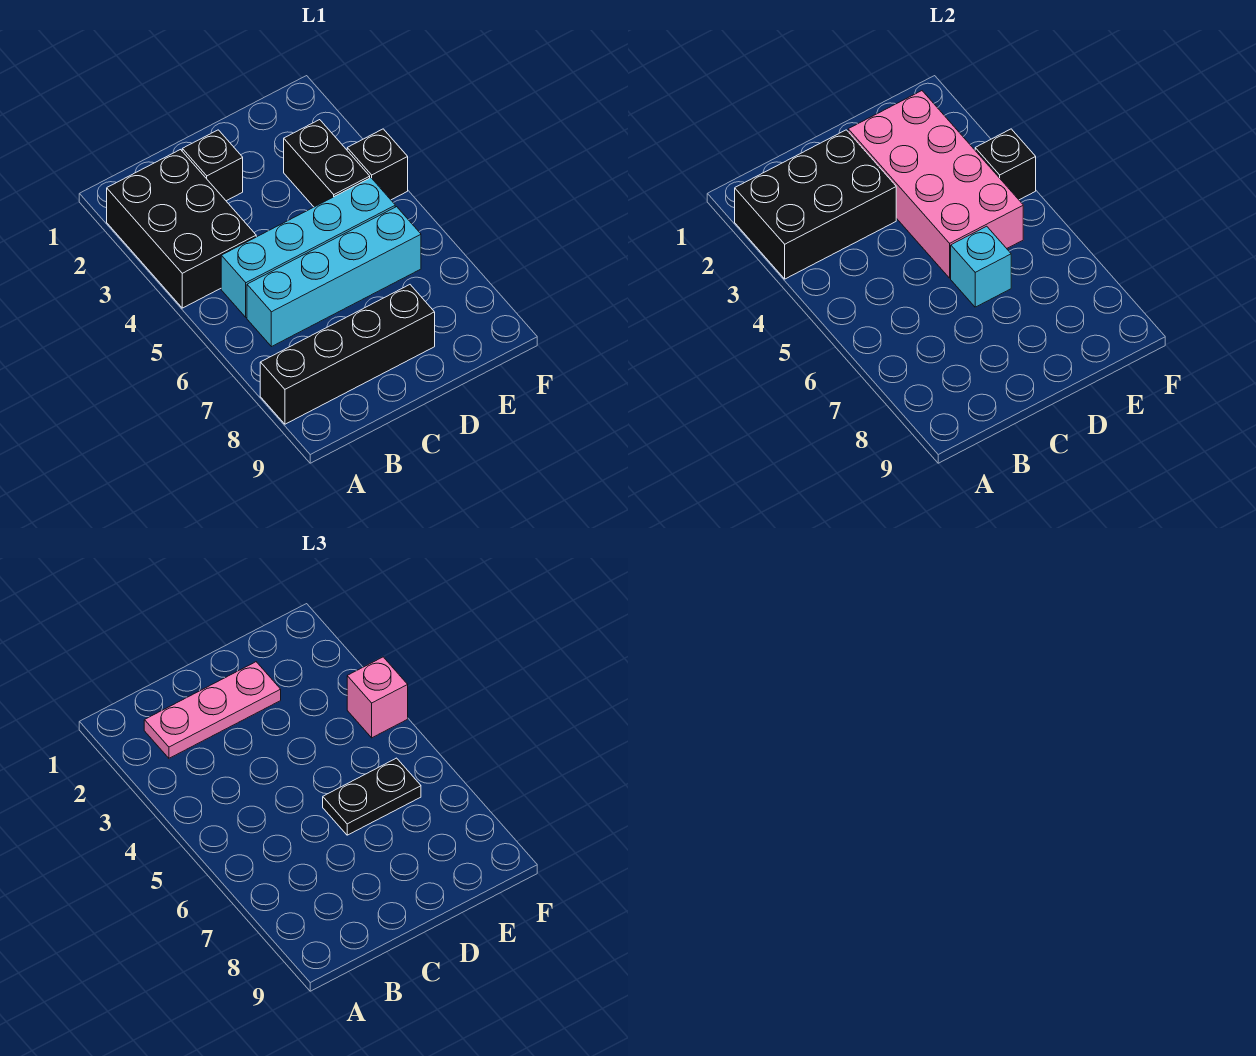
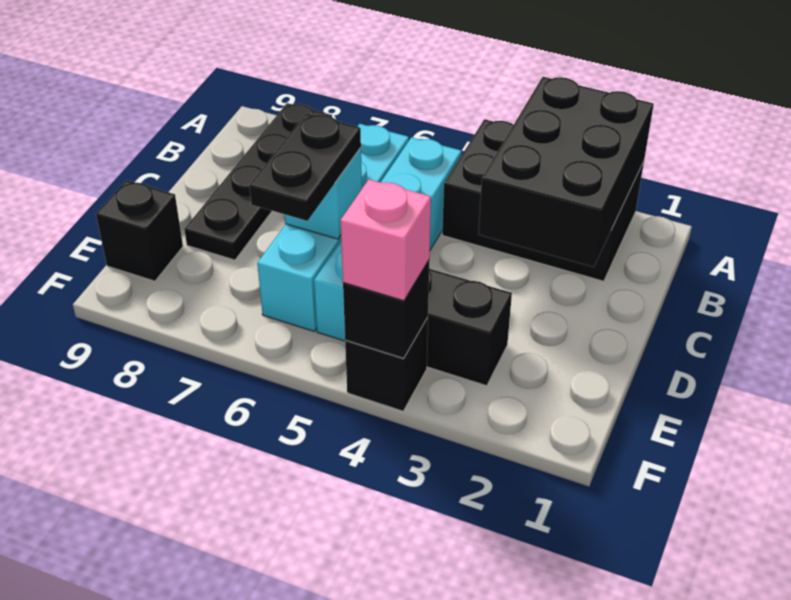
black 1x4 brick [260,285,435,424] -> black 1x4 plate [184,103,332,260]
pink 1x3 plate [144,662,281,758] -> none
black 1x1 brick [182,130,243,201] -> black 1x1 brick moved to [96,180,183,281]
pink 2x4 brick [848,91,1023,278] -> none

